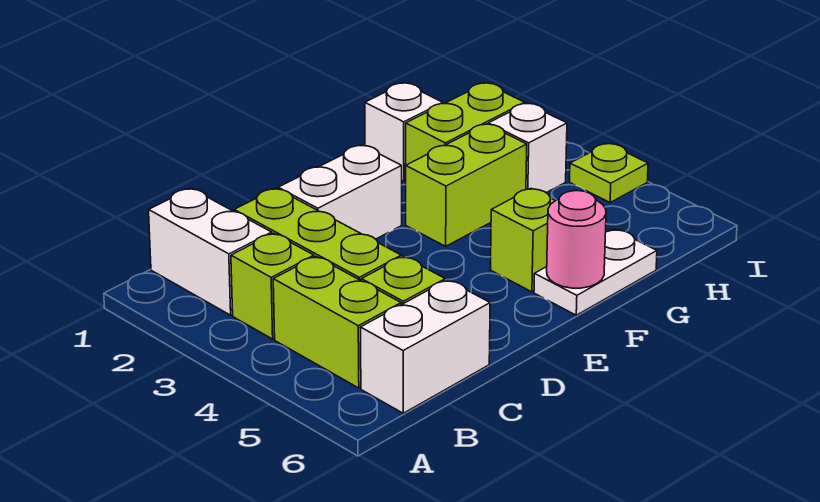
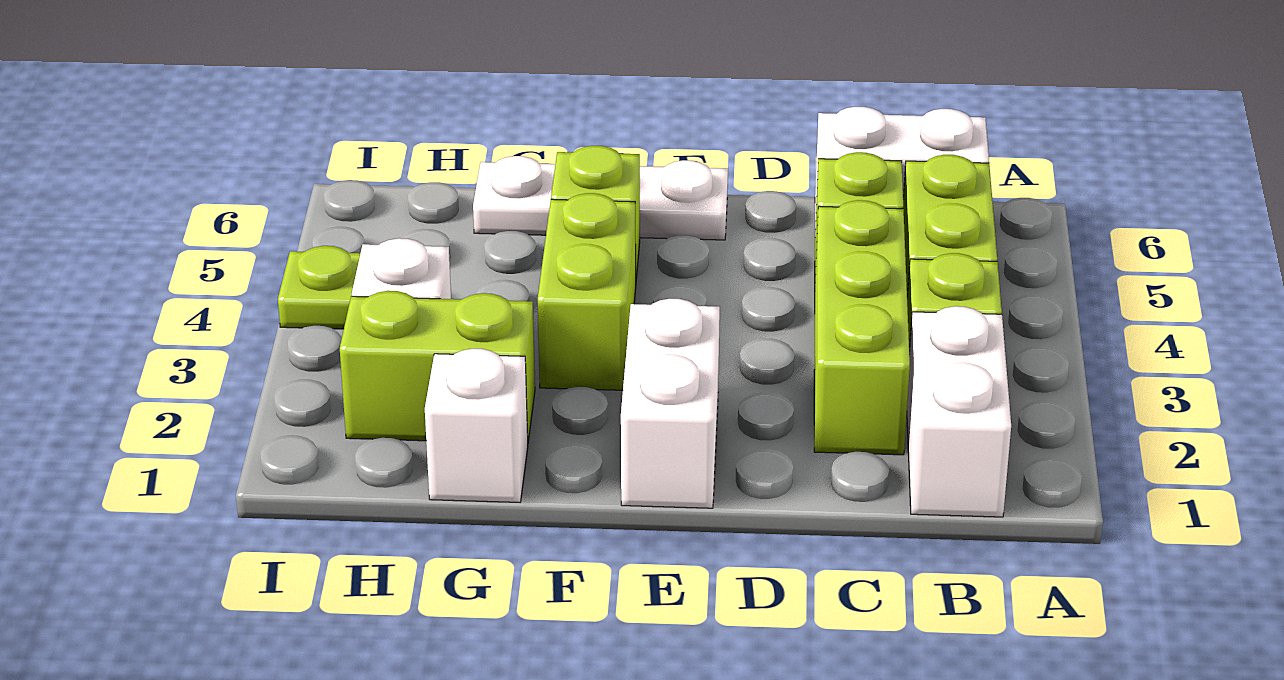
white 1x2 brick [278,145,402,239] -> white 1x2 brick turned to [621,299,720,508]
lime 1x2 brick [406,124,527,246] -> lime 1x2 brick turned to [538,193,636,390]
white 1x2 plate [534,229,657,315] -> white 1x3 plate [473,156,728,240]
pink 1x1 round brick [547,191,606,288] -> none

